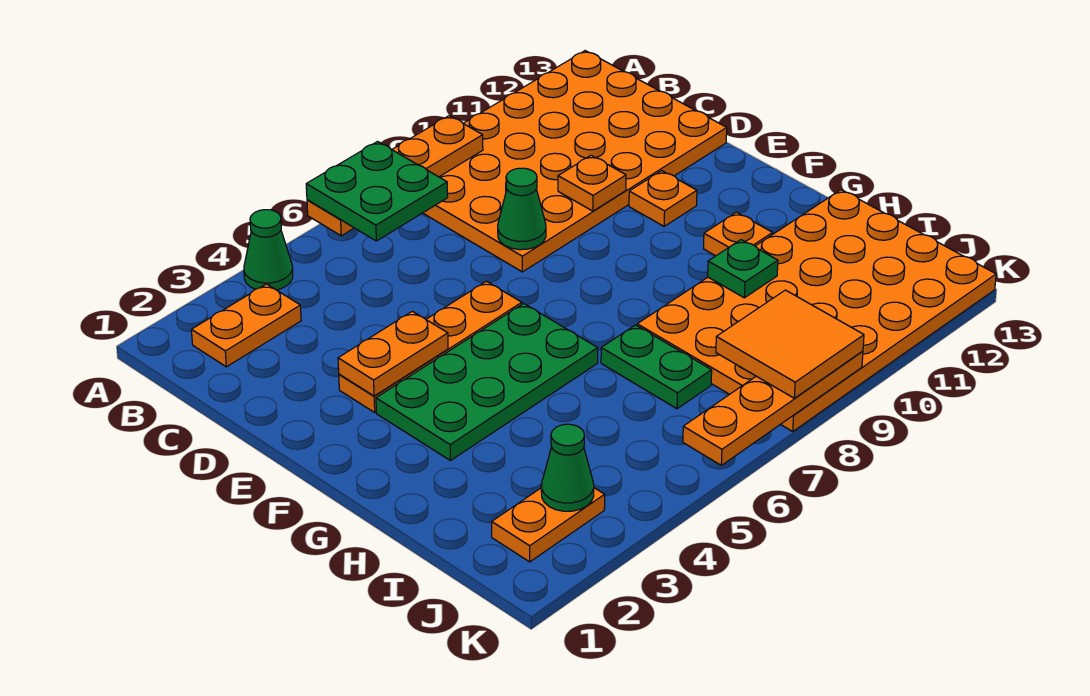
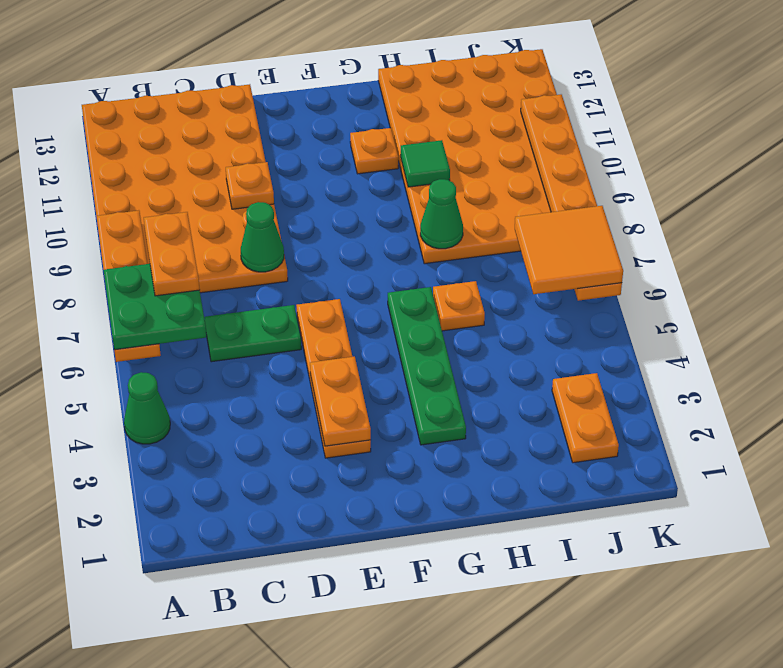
orange 1x2 plate [192,284,301,367] -> orange 1x2 plate moved to [144,212,200,296]
orange 1x1 plate [629,171,697,226] -> orange 1x1 plate moved to [433,281,485,331]
green 2x4 plate [376,304,598,461] -> green 1x4 plate [388,287,466,445]
green 1x2 plate [601,325,712,409] -> green 1x2 plate moved to [204,305,301,362]
green 1x1 plate [708,240,778,298] -> green 1x1 tile [401,140,450,187]
green 1x1 cone [541,424,594,511] -> green 1x1 cone moved to [420,179,463,249]
orange 2x2 tile [716,290,864,398] -> orange 2x2 tile moved to [515,206,623,294]
orange 1x4 plate [683,351,863,465] -> orange 1x6 plate [521,95,622,301]

